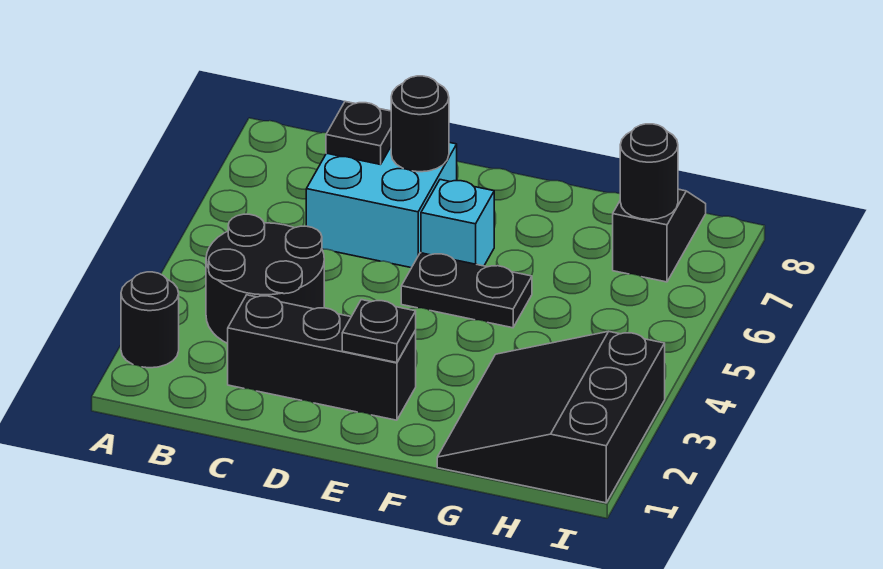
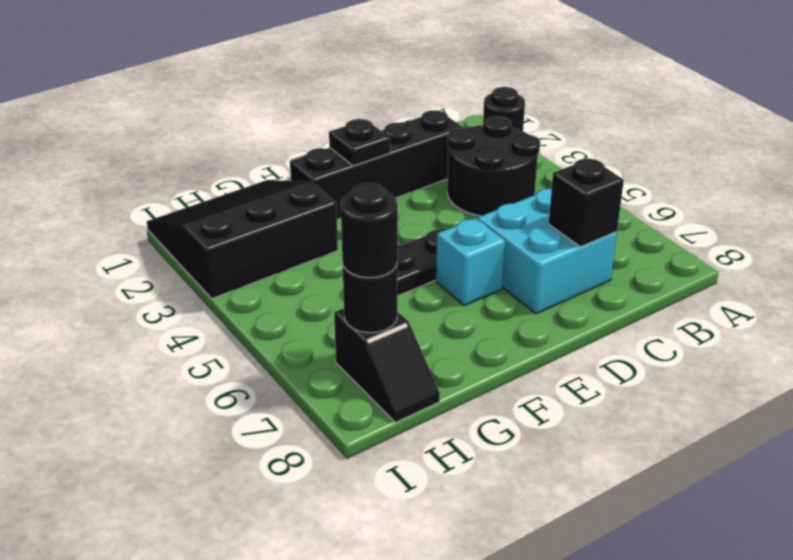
black 1x3 brick [228,295,416,420] -> black 1x4 brick [290,110,464,219]
black 1x1 plate [326,102,391,165] -> black 1x1 brick [549,159,624,247]
black 1x1 round brick [391,76,449,172] -> black 1x1 round brick moved to [341,183,398,278]
black 3x3 slope [437,331,665,503] -> black 3x3 slope turned to [147,180,338,298]

